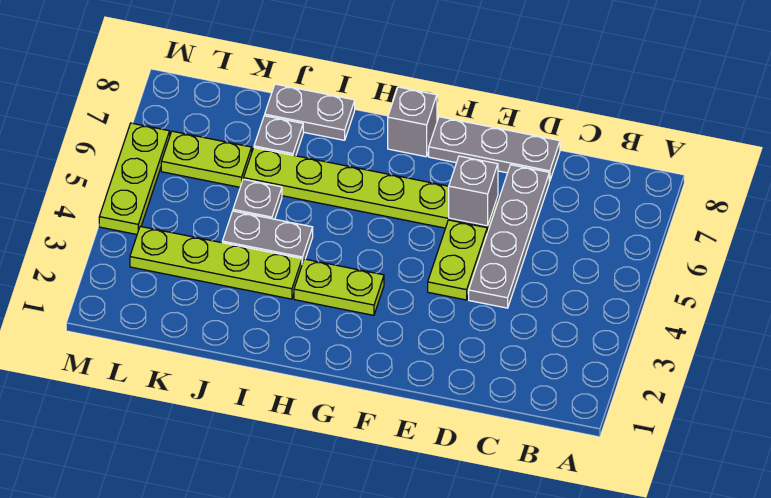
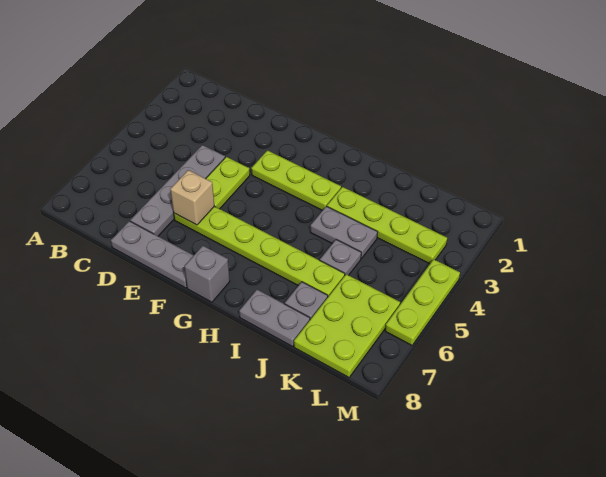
grey 1x1 brick [449,156,498,226] -> tan 1x1 brick [170,170,214,225]
lime 1x2 plate [294,259,384,315] -> lime 1x3 plate [251,150,341,210]
lime 1x2 plate [161,131,252,187] -> lime 2x3 plate [294,274,400,377]

